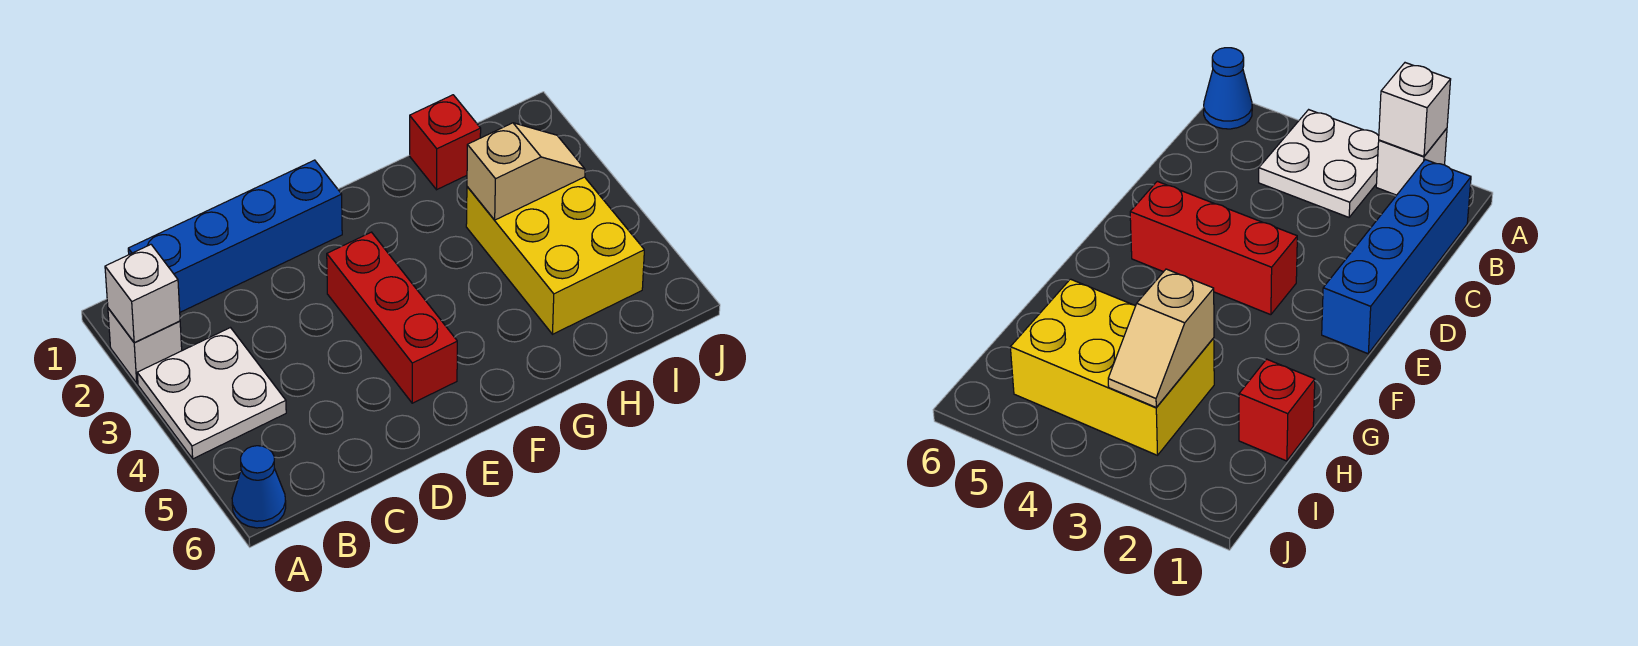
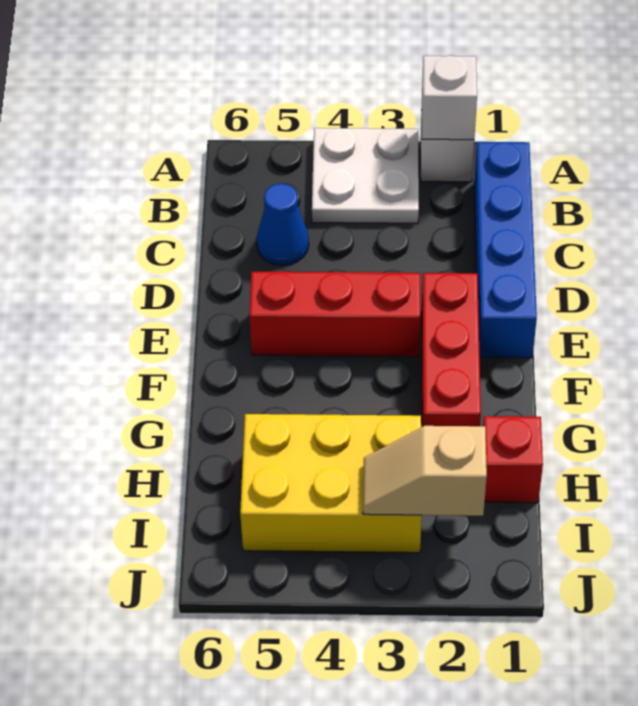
blue 1x1 cone [232,446,286,528] -> blue 1x1 cone moved to [257,183,309,265]
none -> red 1x3 brick [421,273,481,427]
tan 1x2 slope [467,123,585,220] -> tan 1x2 slope turned to [363,426,487,516]

